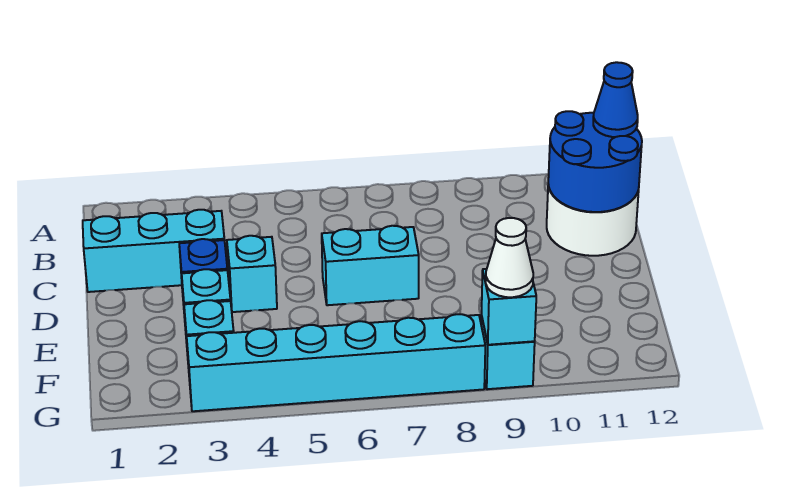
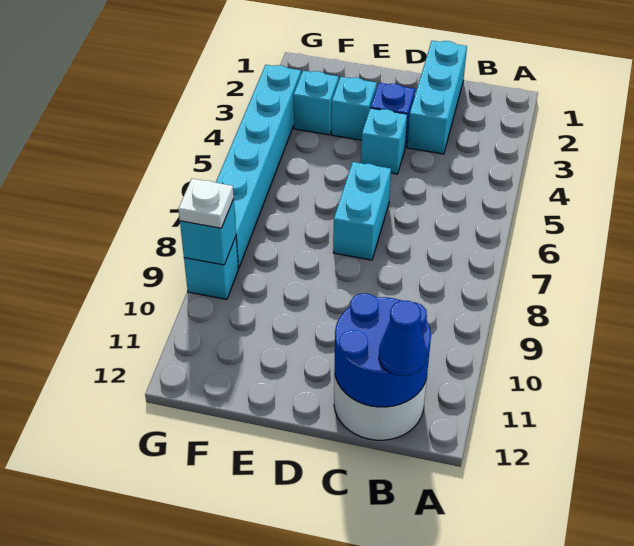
white 1x1 cone [486,218,533,297] -> white 1x1 plate [178,179,234,228]

